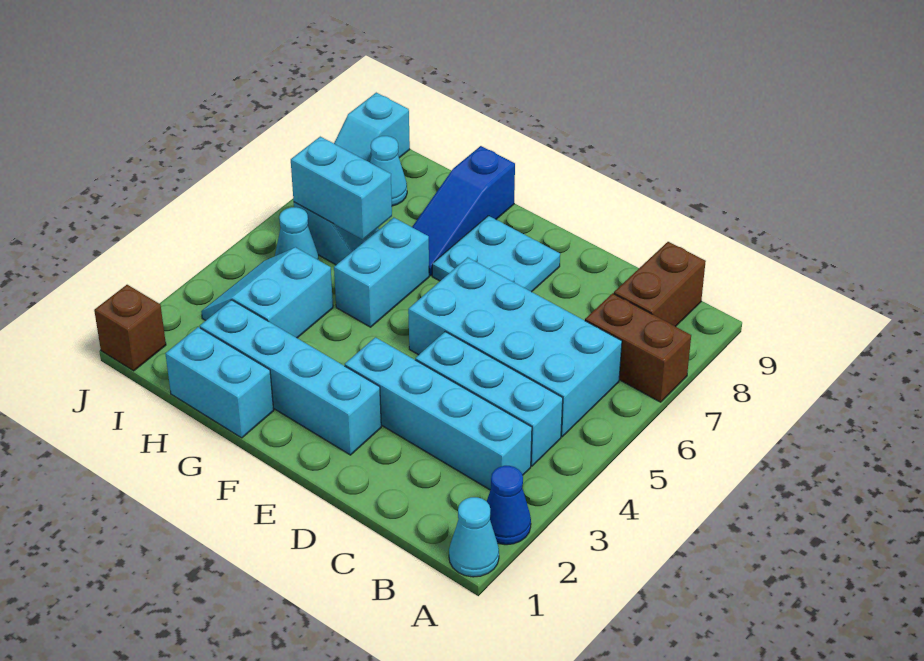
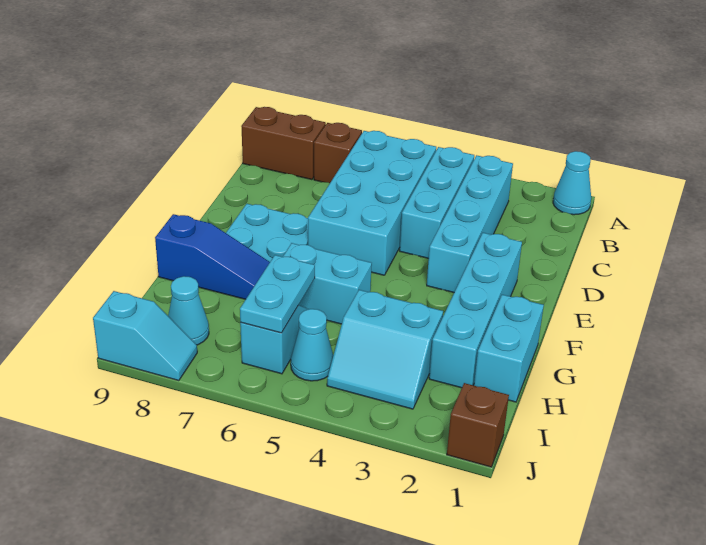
blue 1x1 cone [487,466,531,545] -> none
brown 1x2 brick [585,293,691,402] -> brown 1x1 brick [314,123,362,183]
cyan 1x2 brick [291,137,392,240] -> cyan 1x2 plate [240,255,315,333]

